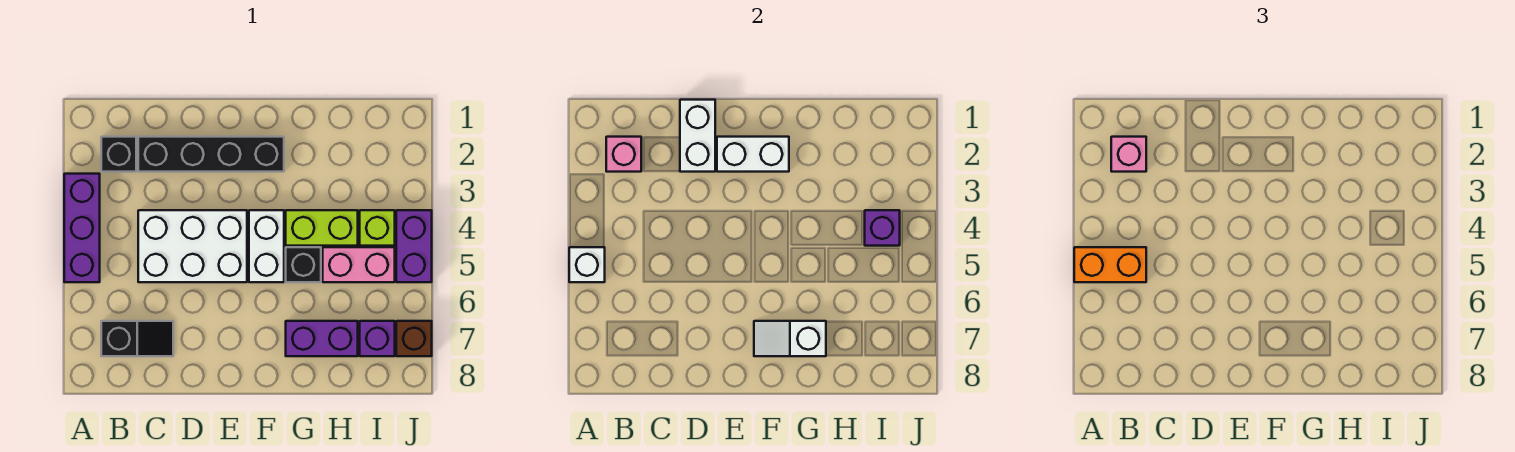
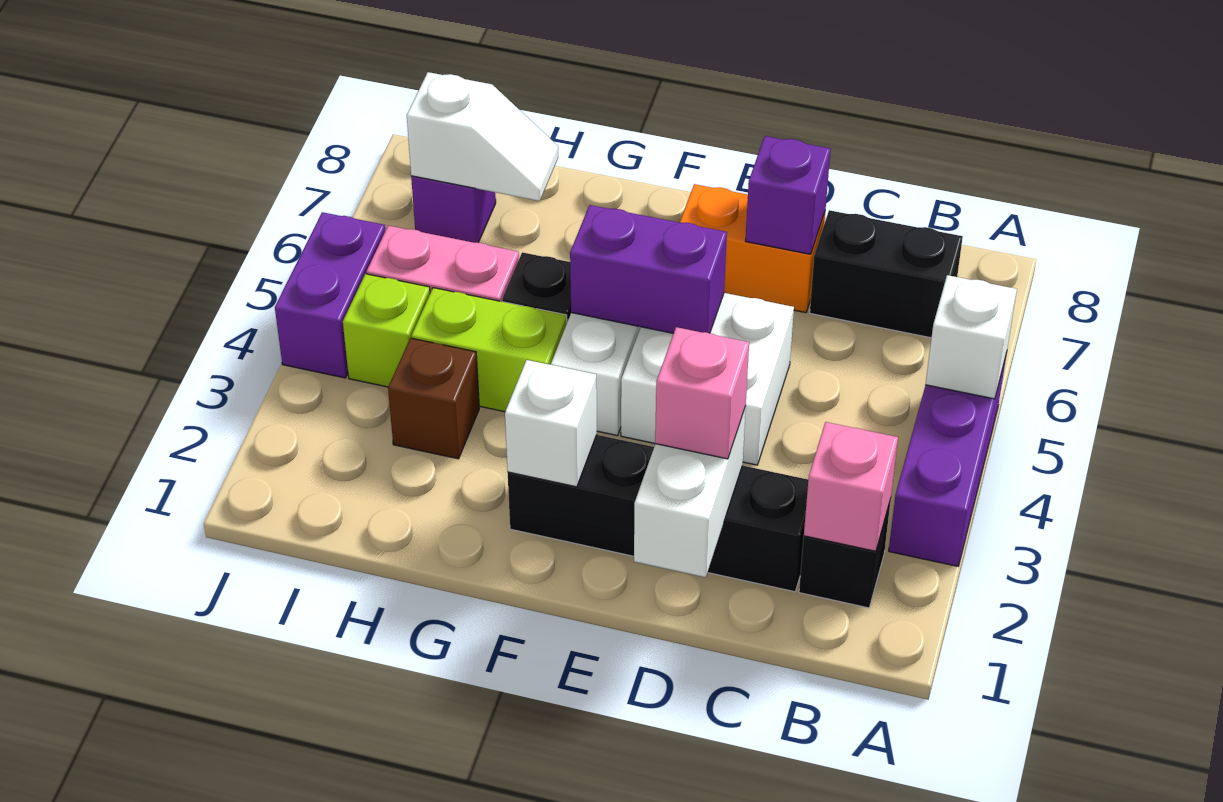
orange 1x2 brick [1074,247,1146,282] -> orange 1x2 brick moved to [680,184,825,313]
pink 1x1 brick [1111,137,1146,172] -> pink 1x1 brick moved to [655,327,749,459]
black 1x2 slope [101,321,173,356] -> black 1x2 brick [810,210,963,338]
white 2x3 brick [138,210,247,282] -> white 2x2 brick [621,293,794,465]
white 1x2 brick [717,137,789,172] -> white 1x1 brick [505,360,597,487]
white 1x2 slope [754,321,826,356] -> white 1x2 slope moved to [407,72,558,201]
purple 1x2 brick [286,321,358,356] -> purple 1x2 brick moved to [570,205,727,333]
purple 1x1 brick [865,210,900,246] -> purple 1x1 brick moved to [746,136,830,254]
brown 1x1 brick [396,321,432,356] -> brown 1x1 brick moved to [388,338,479,459]

